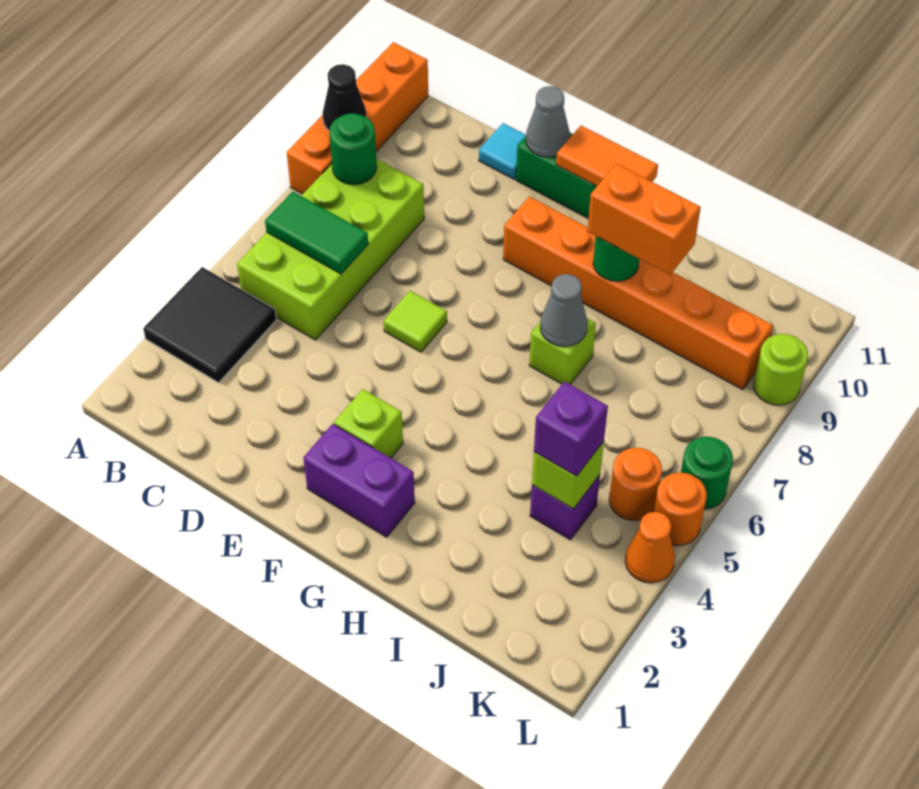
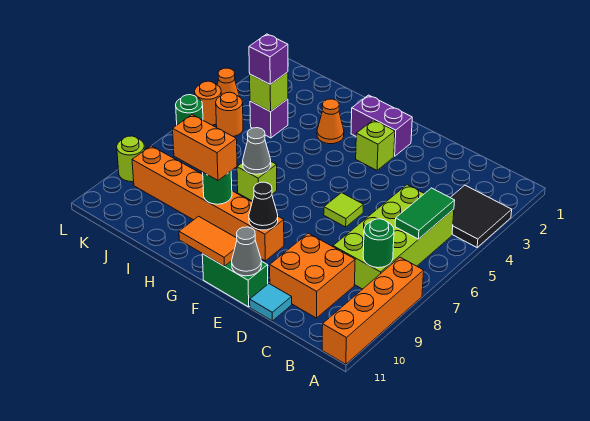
black 1x1 cone [323,64,366,130] -> black 1x1 cone moved to [249,182,278,230]
green 1x2 tile [265,192,368,274] -> green 1x2 tile turned to [395,188,455,239]
none -> orange 2x2 brick [270,233,355,318]
none -> orange 1x1 cone [317,99,344,144]

